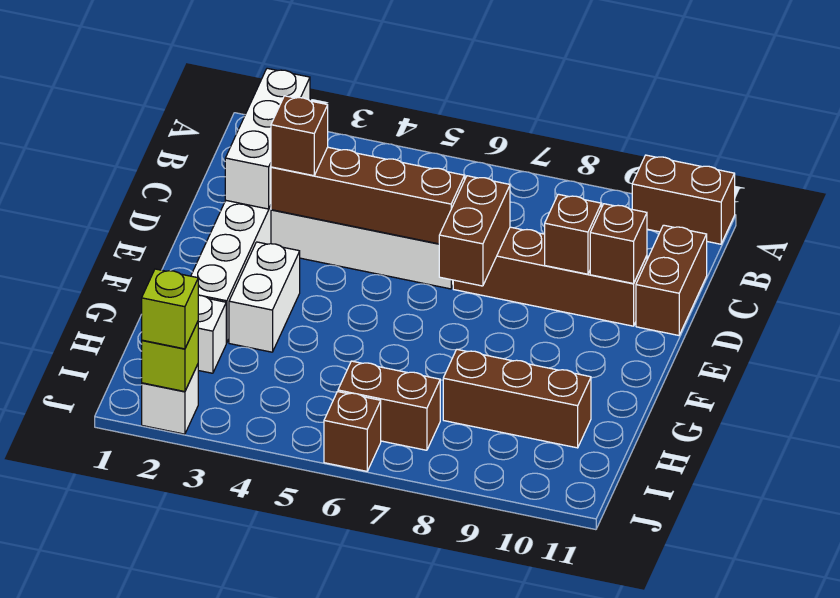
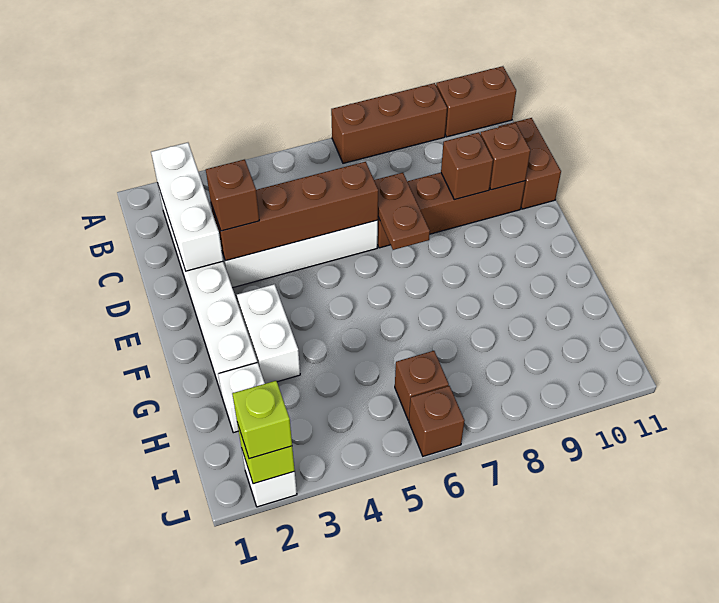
brown 1x2 brick [439,176,510,286] -> brown 1x2 plate [374,173,430,250]
brown 1x3 brick [443,349,591,448] -> brown 1x3 brick moved to [331,83,447,163]
brown 1x2 brick [338,361,440,450] -> brown 1x1 brick [395,351,449,420]

